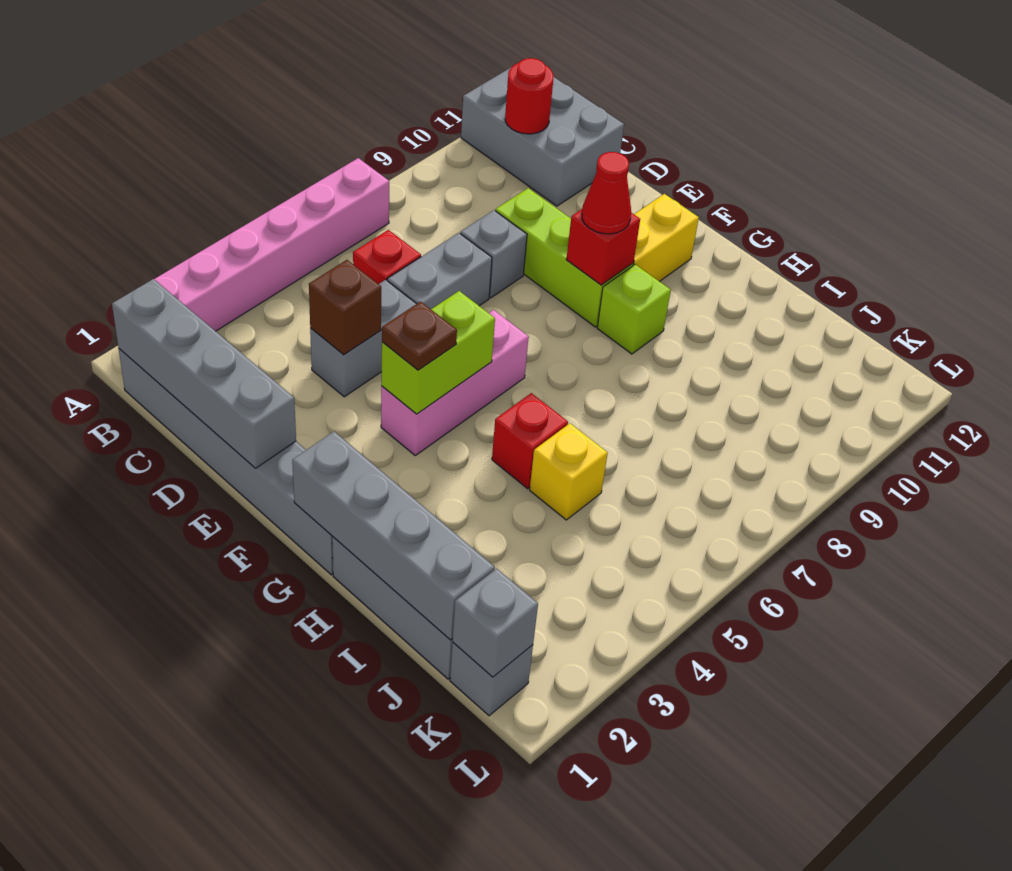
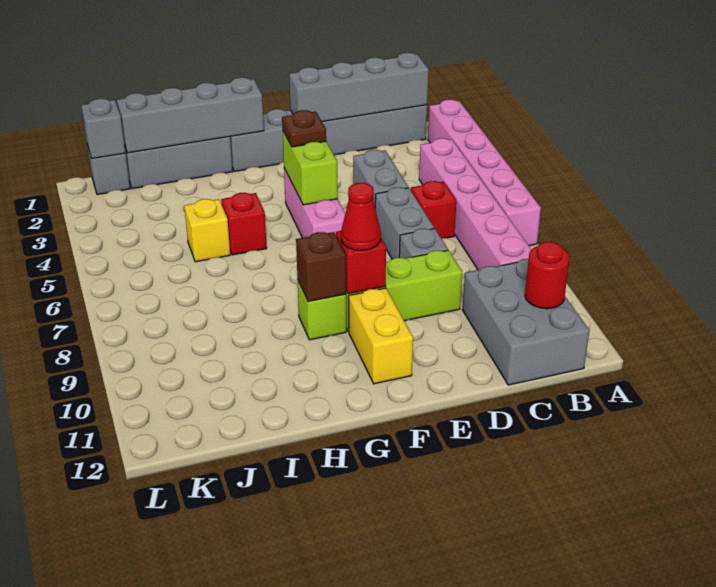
grey 2x3 brick [461,68,624,206] -> grey 2x3 brick turned to [463,259,589,385]
none -> pink 1x6 brick [419,138,531,270]
brown 1x1 brick [309,260,381,355] -> brown 1x1 brick moved to [296,232,346,301]

